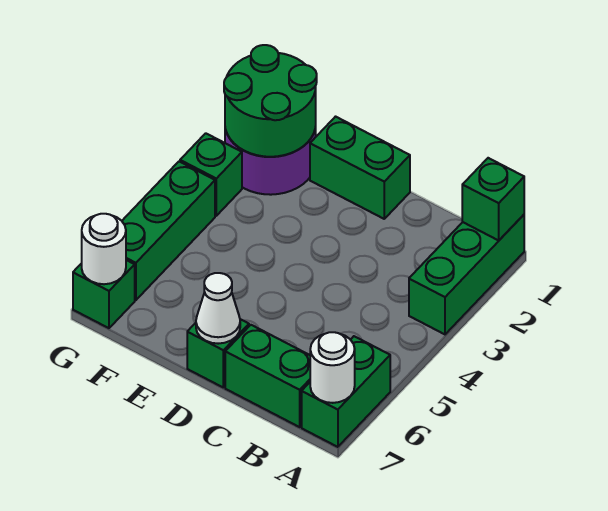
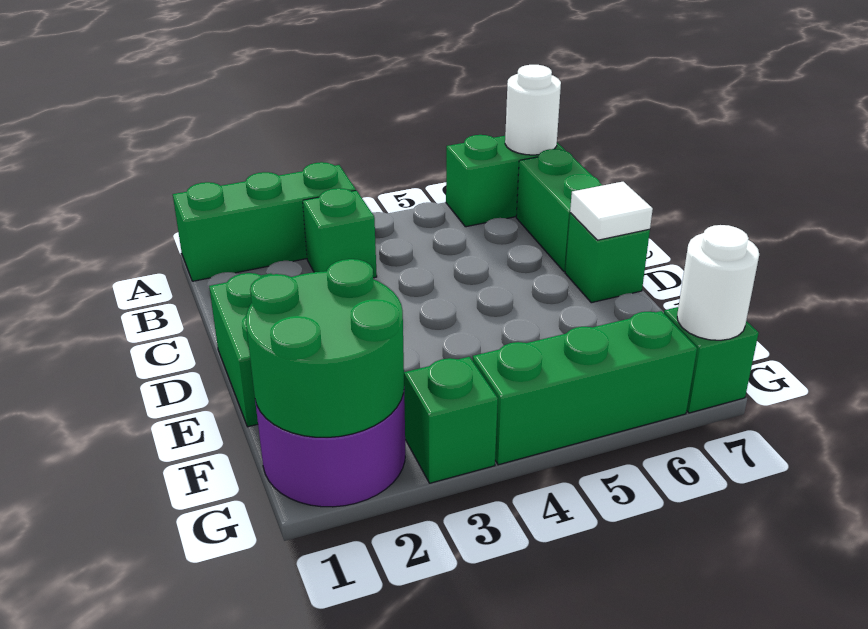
green 1x1 brick [462,158,524,240] -> green 1x1 brick moved to [303,188,377,278]
white 1x1 cone [196,273,240,344] -> white 1x1 tile [570,182,653,240]

